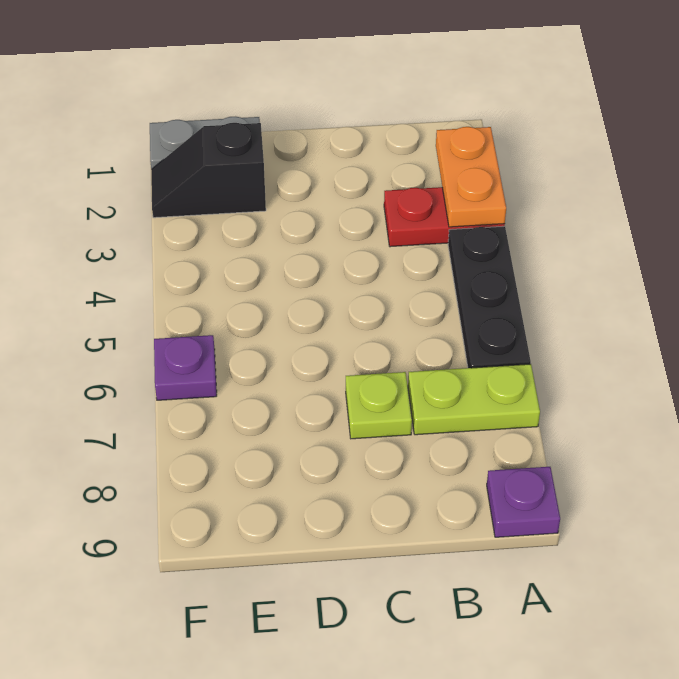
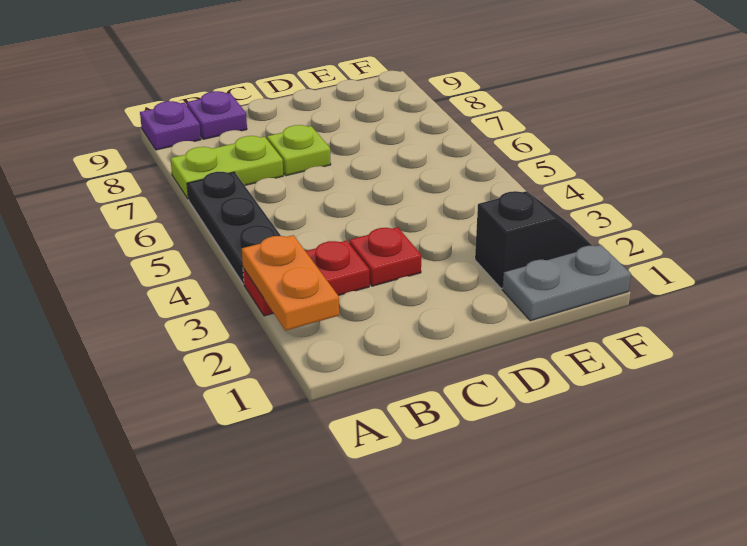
none -> red 1x1 plate [349,227,421,286]
purple 1x1 plate [154,335,217,400] -> purple 1x1 plate moved to [187,91,247,139]

